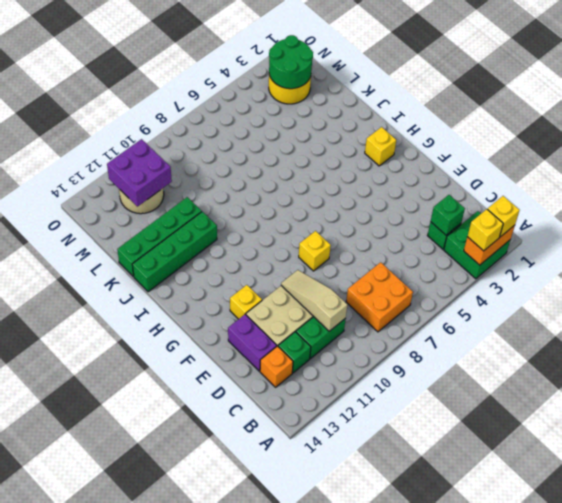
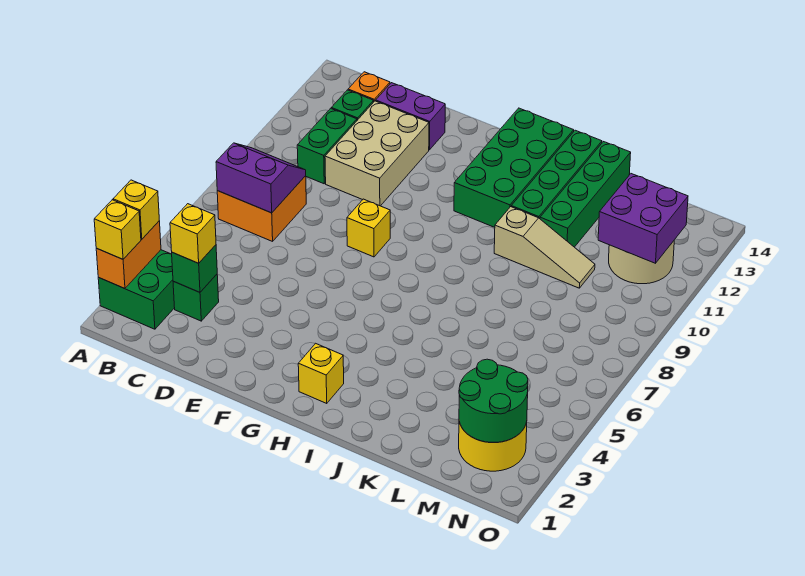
none -> purple 2x2 slope [216,143,306,213]
tan 1x3 slope [281,270,347,331] -> tan 1x3 slope moved to [494,207,595,288]
yellow 1x1 brick [230,285,262,319] -> yellow 1x1 brick moved to [170,204,216,263]
none -> green 2x4 brick [454,108,574,227]

